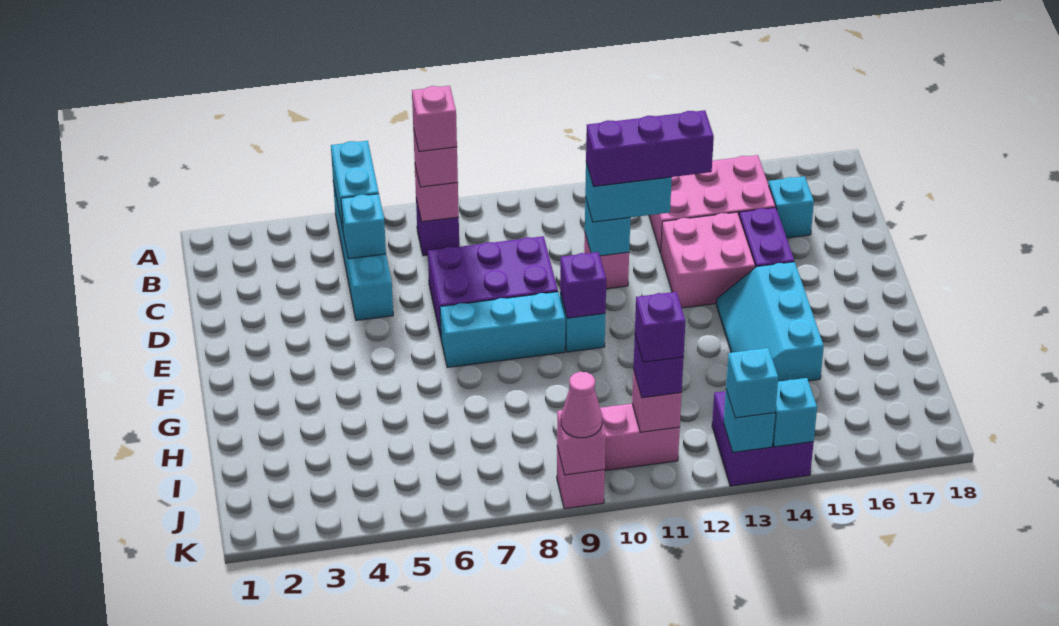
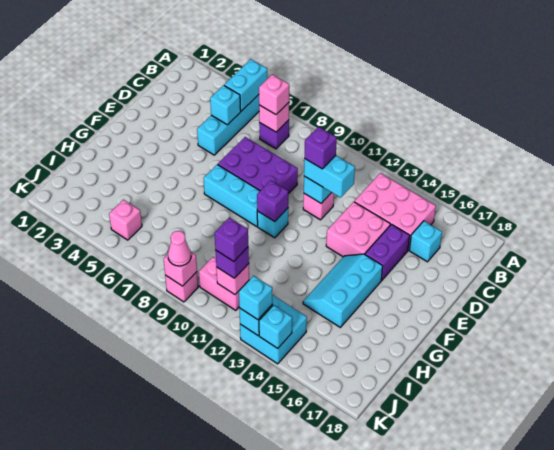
pink 1x1 brick [412,86,457,151] -> pink 1x1 brick moved to [109,200,142,240]
purple 1x3 brick [586,110,714,186] -> purple 1x1 brick [304,127,337,169]
purple 2x2 brick [712,391,814,486] -> cyan 2x2 brick [240,295,307,364]

